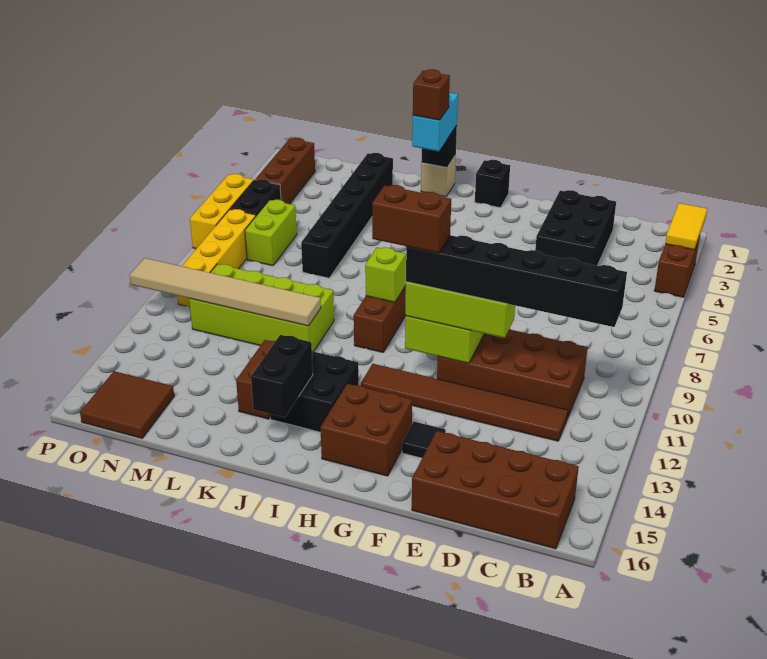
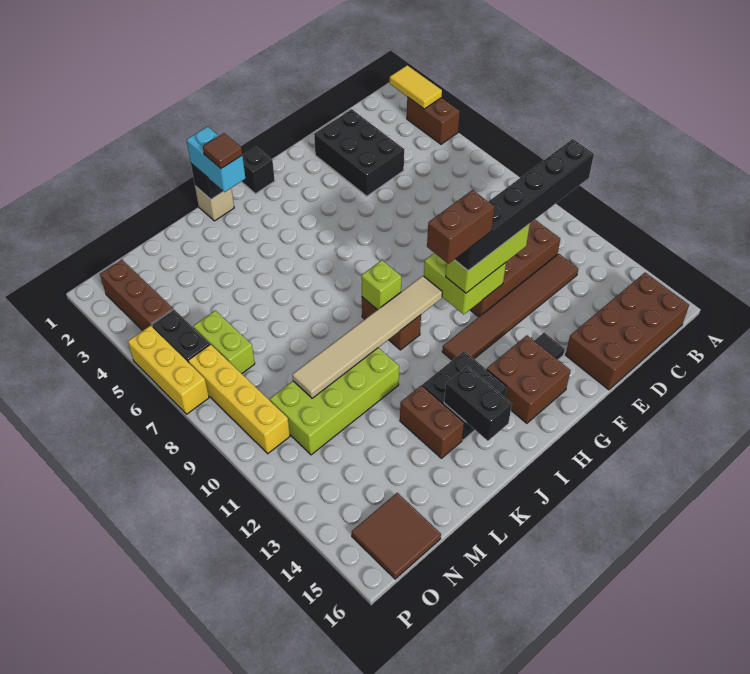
brown 1x1 brick [413,69,450,120] -> brown 1x1 tile [203,133,242,169]
tan 1x6 tile [130,258,321,326] -> tan 1x6 tile moved to [292,276,442,398]
black 1x6 brick [301,153,393,278] -> none

